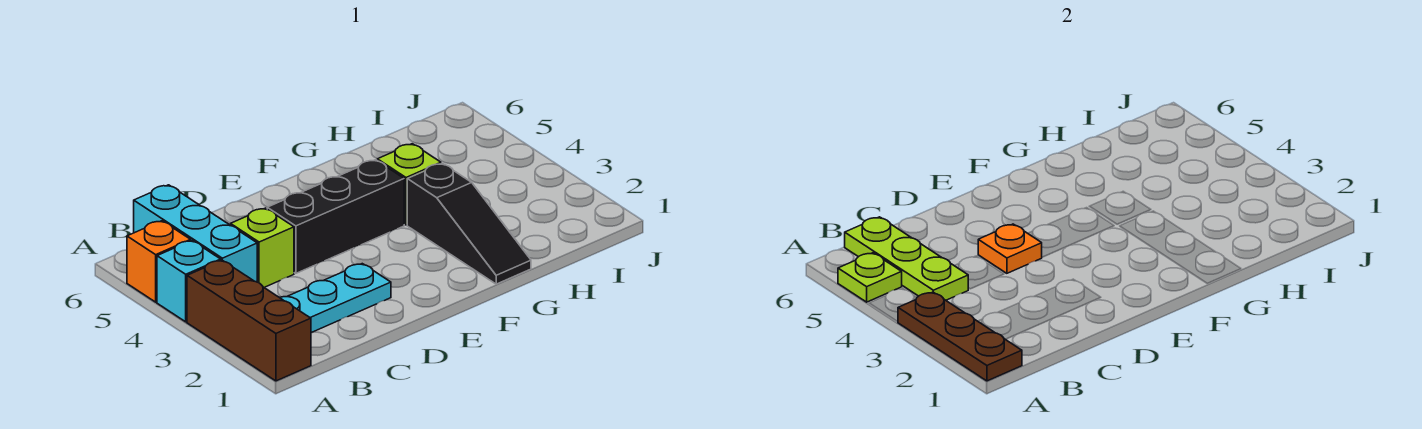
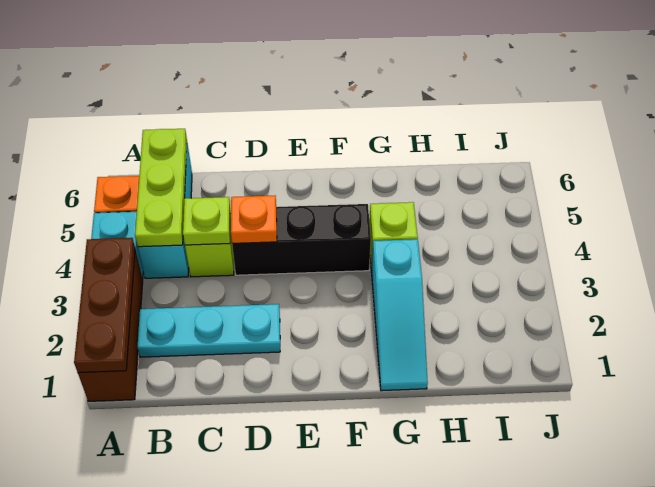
lime 1x1 plate [838,253,902,302] -> lime 1x1 plate moved to [183,197,230,245]
black 1x3 slope [407,163,531,284] -> cyan 1x3 slope [371,239,428,391]

